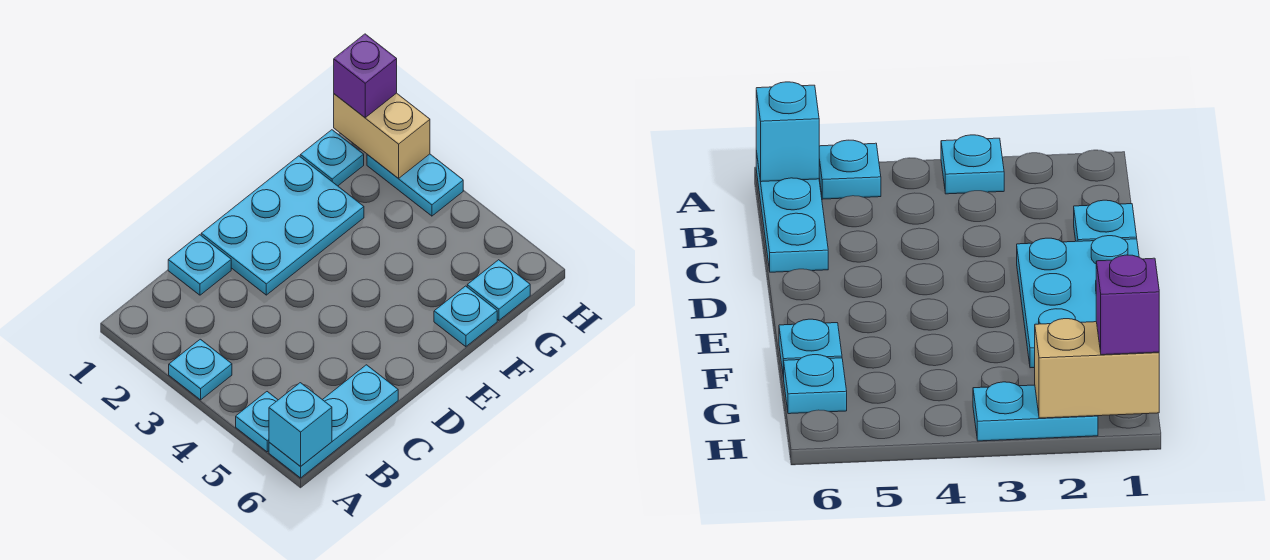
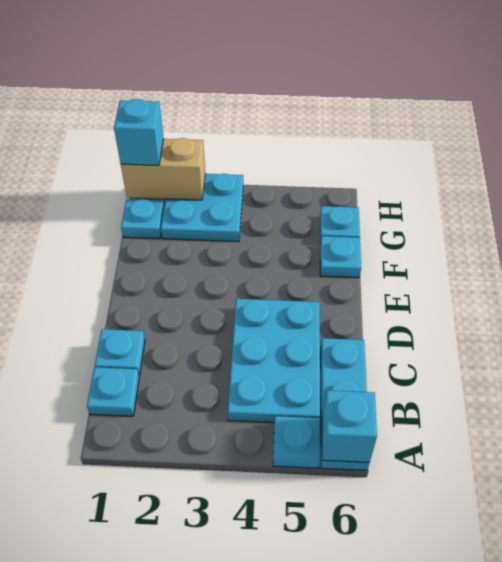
cyan 1x1 plate [169,339,232,400] -> cyan 1x1 plate moved to [87,367,139,416]
cyan 2x3 plate [201,156,364,295] -> cyan 2x3 plate moved to [228,299,320,423]
purple 1x1 brick [334,34,397,118] -> cyan 1x1 brick [114,99,164,165]
cyan 1x2 plate [367,154,463,216] -> cyan 2x2 plate [161,174,243,242]

